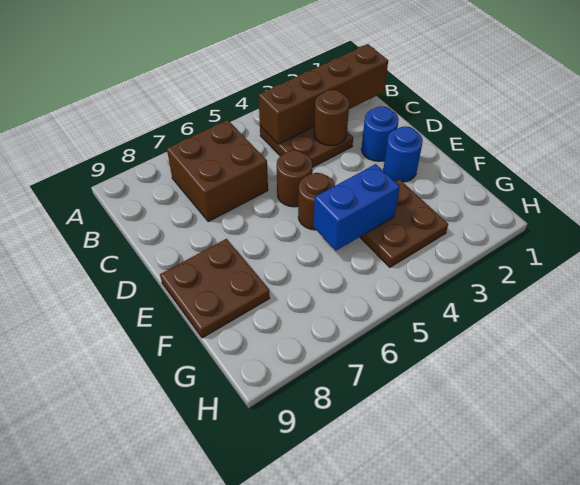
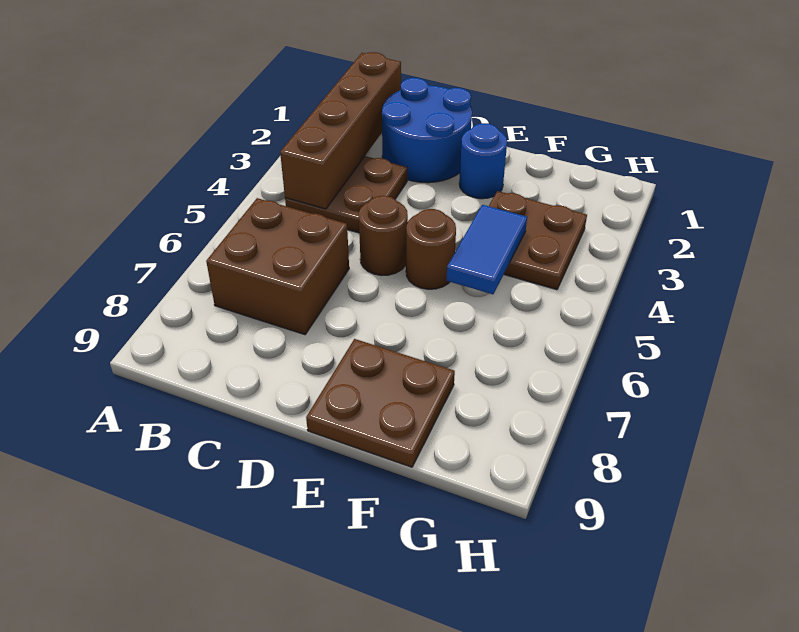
brown 1x1 round brick [314,90,349,146] -> none
blue 1x1 round brick [361,106,399,161] -> blue 2x2 round brick [382,78,472,183]
blue 1x2 brick [314,164,400,251] -> blue 1x2 tile [446,205,527,294]

